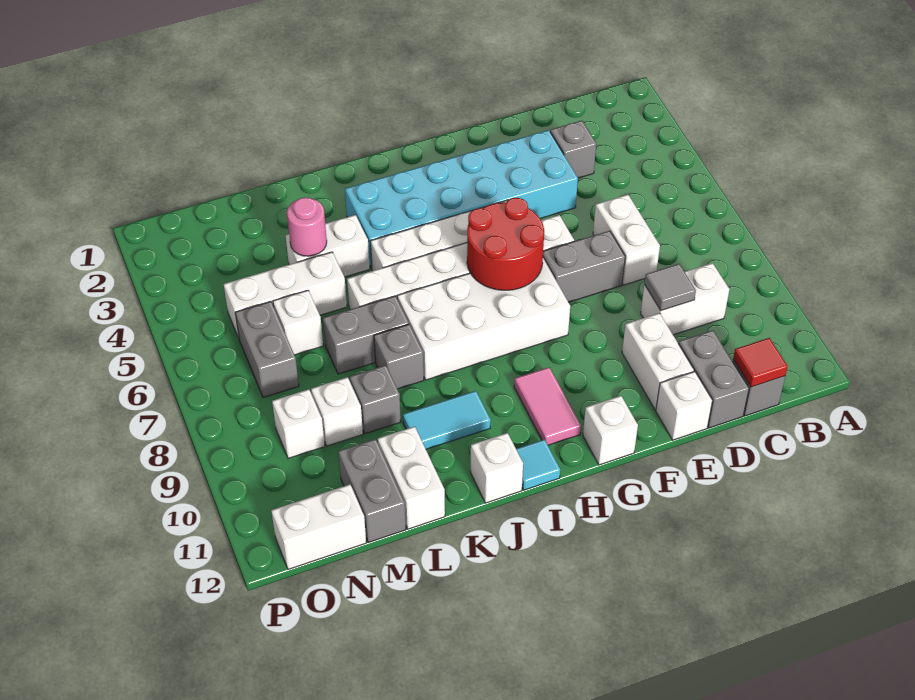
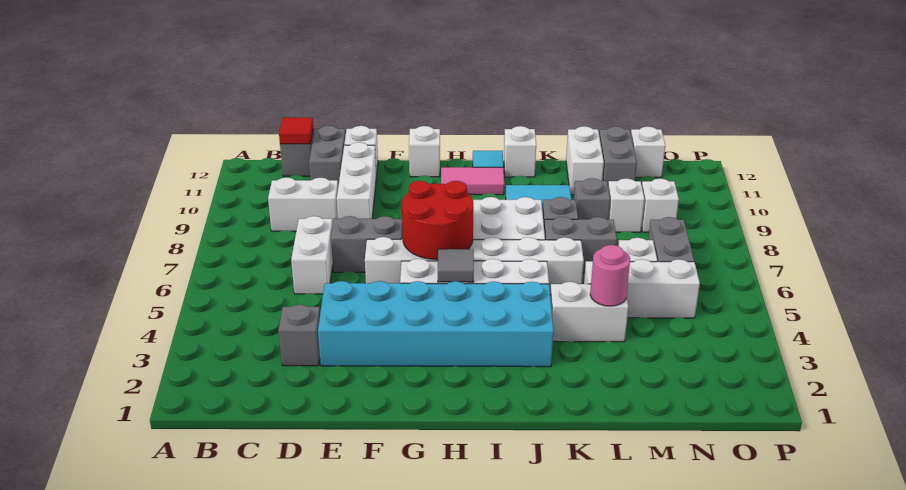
grey 1x1 tile [644,264,696,311] -> grey 1x1 tile moved to [438,249,474,282]
white 1x2 brick [622,313,694,410] -> white 1x3 brick [337,142,376,219]
pink 1x2 tile [514,367,581,445] -> pink 1x2 tile turned to [441,167,504,195]
white 1x2 brick [271,484,366,569] -> white 1x1 brick [631,126,665,177]

